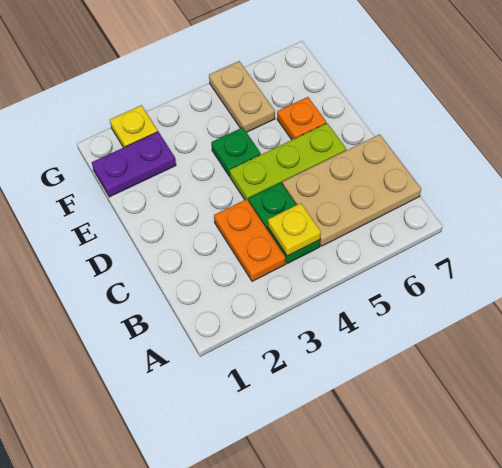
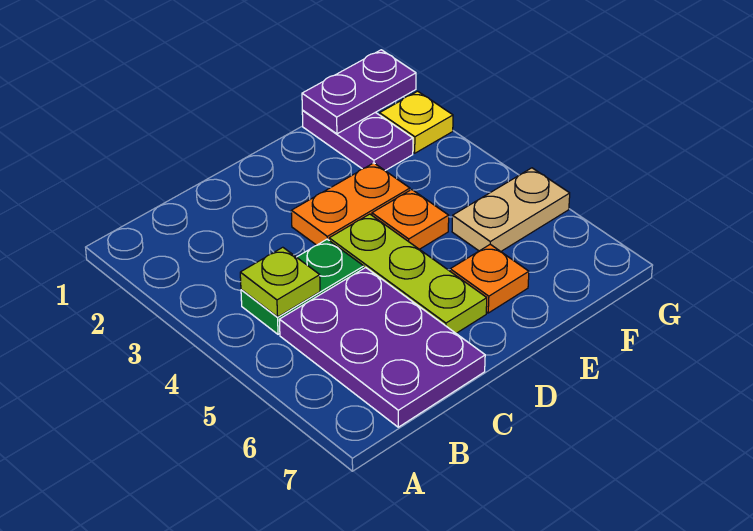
orange 1x2 plate [214,199,285,281] -> orange 1x2 plate moved to [291,163,410,245]
yellow 1x1 plate [268,203,321,256] -> lime 1x1 plate [240,247,320,317]
tan 2x3 plate [282,134,421,246] -> purple 2x3 plate [279,268,485,427]
green 1x1 plate [211,127,261,176] -> orange 1x1 plate [372,190,449,249]
none -> purple 1x2 plate [302,50,416,134]

